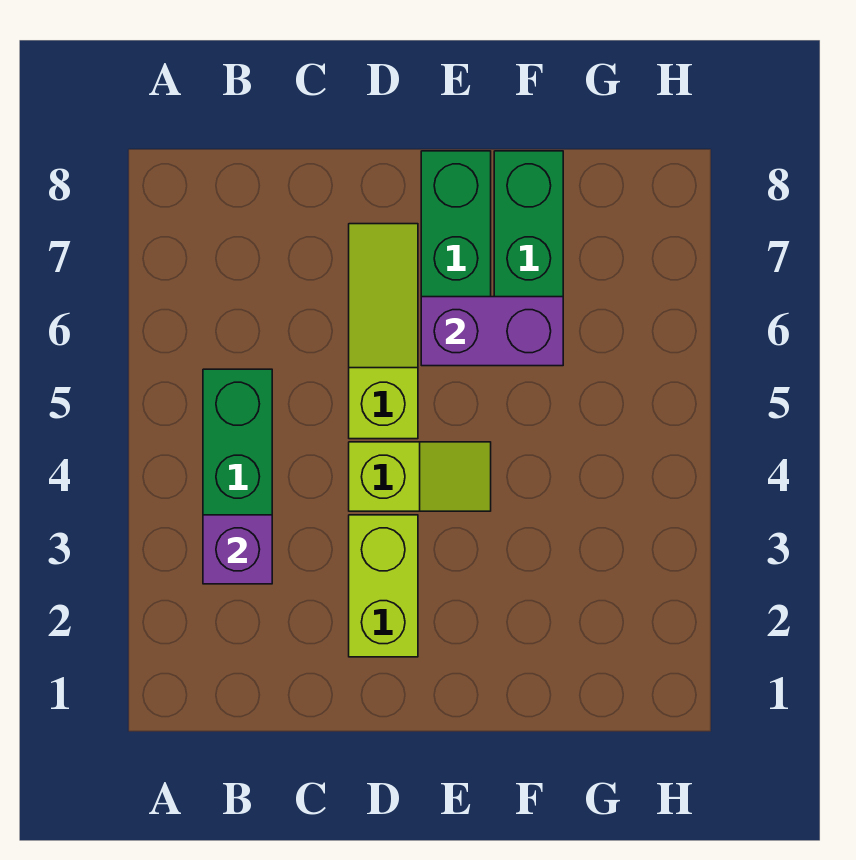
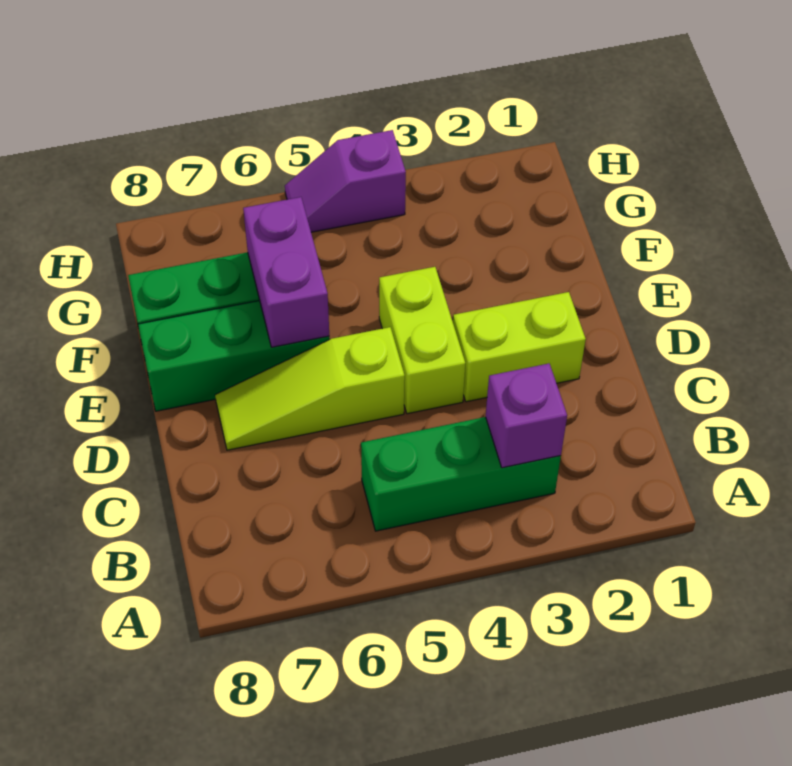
lime 1x2 slope [349,442,491,511] -> lime 1x2 brick [379,267,465,414]
none -> purple 1x2 slope [285,130,406,232]

